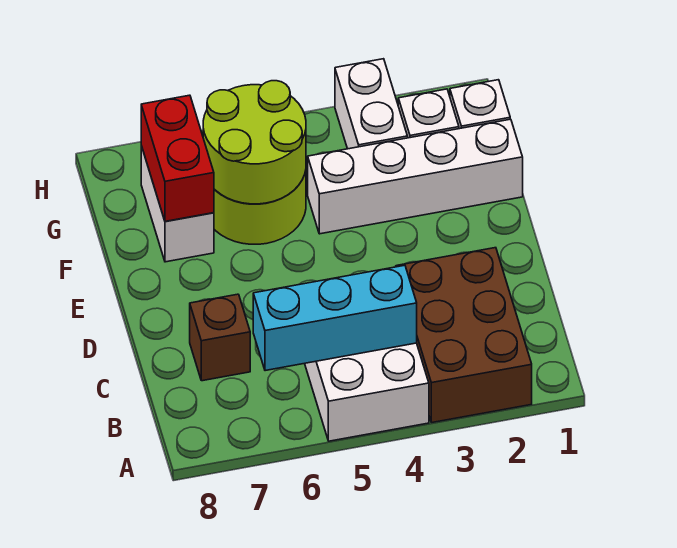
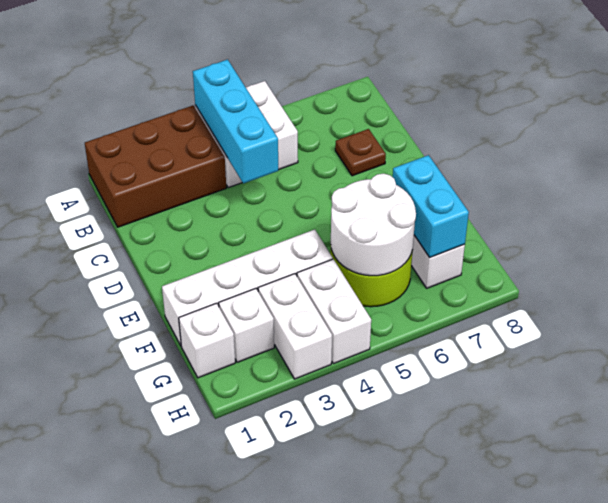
brown 2x3 brick [396,248,532,423] -> brown 2x3 brick turned to [85,106,226,227]
cyan 1x3 brick [253,265,417,371] -> cyan 1x3 brick turned to [193,59,278,183]
brown 1x1 brick [190,294,250,381] -> brown 1x1 plate [335,129,386,176]
lime 2x2 round brick [203,81,306,204] -> white 2x2 round brick [331,174,416,276]
red 1x2 brick [141,95,214,221] -> cyan 1x2 brick [393,155,469,257]
none -> white 1x2 brick [297,259,371,364]

